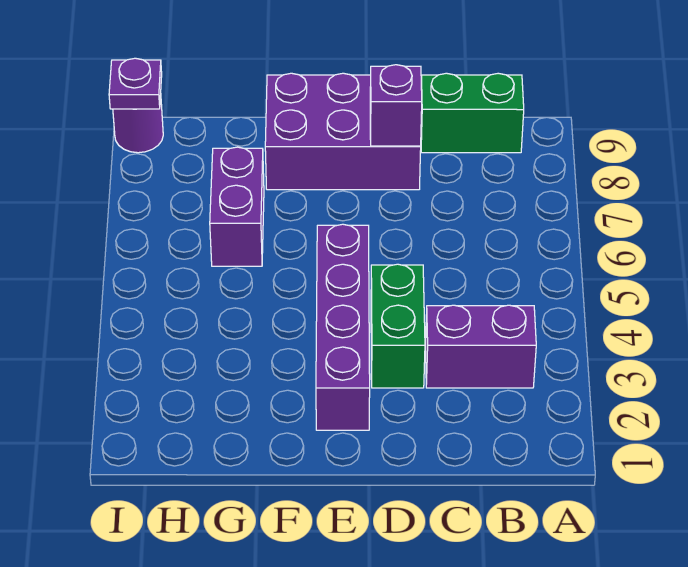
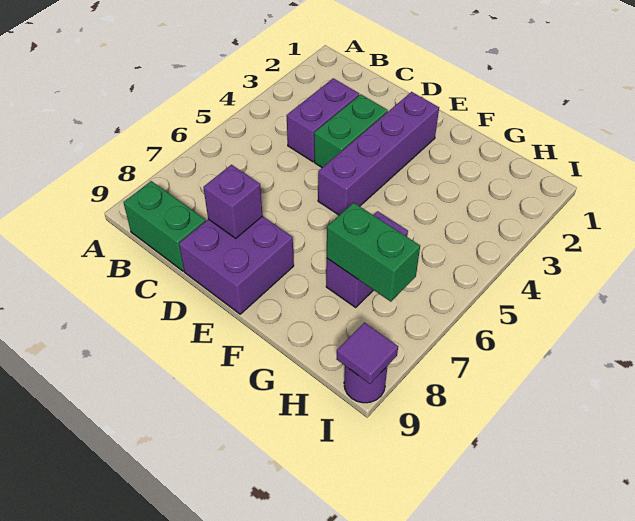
purple 1x2 brick [426,305,536,388] -> purple 1x2 brick turned to [287,78,359,162]
purple 2x3 brick [265,73,421,190] -> purple 2x2 brick [179,216,294,314]
none -> green 1x2 brick [327,203,420,302]
purple 1x1 plate [109,58,162,109] -> purple 1x1 tile [336,323,398,384]

